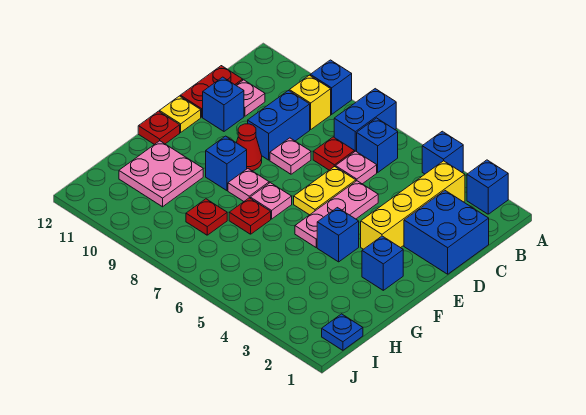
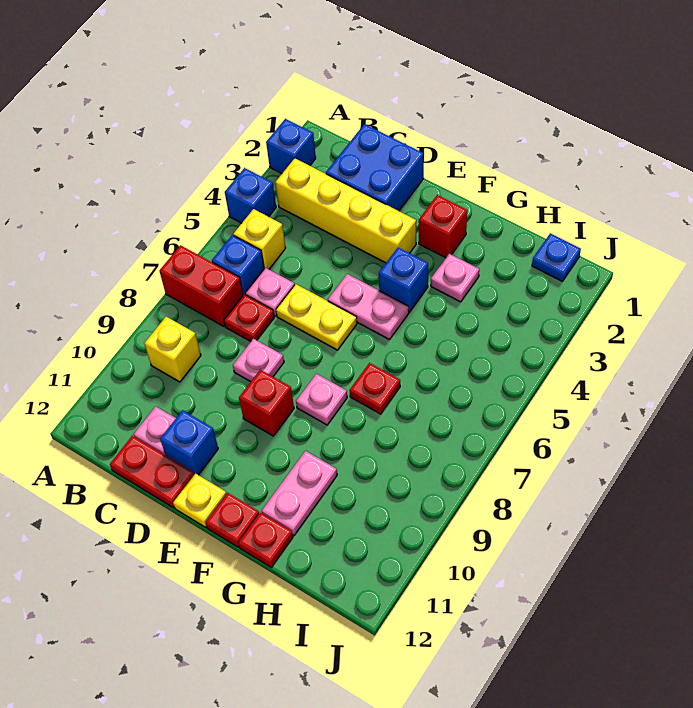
blue 1x2 brick [334,89,396,152] -> red 1x2 brick [159,245,243,326]
blue 1x1 brick [310,60,352,114] -> none
none -> yellow 1x1 brick [233,209,286,269]
blue 1x2 brick [248,91,310,160] -> none
pink 1x3 plate [295,181,378,248] -> pink 1x2 plate [328,274,409,340]
red 1x1 cone [237,124,262,171] -> red 1x1 brick [239,369,294,436]
blue 1x1 brick [362,236,403,290] -> red 1x1 brick [419,195,467,258]
pink 1x1 plate [250,183,292,219] -> pink 1x1 plate moved to [431,254,479,302]
blue 1x1 brick [206,136,247,191] -> none
pink 2x2 plate [119,141,203,207] -> pink 1x2 plate [262,451,337,535]
red 1x1 plate [186,199,227,235] -> red 1x1 plate moved to [238,512,293,567]

